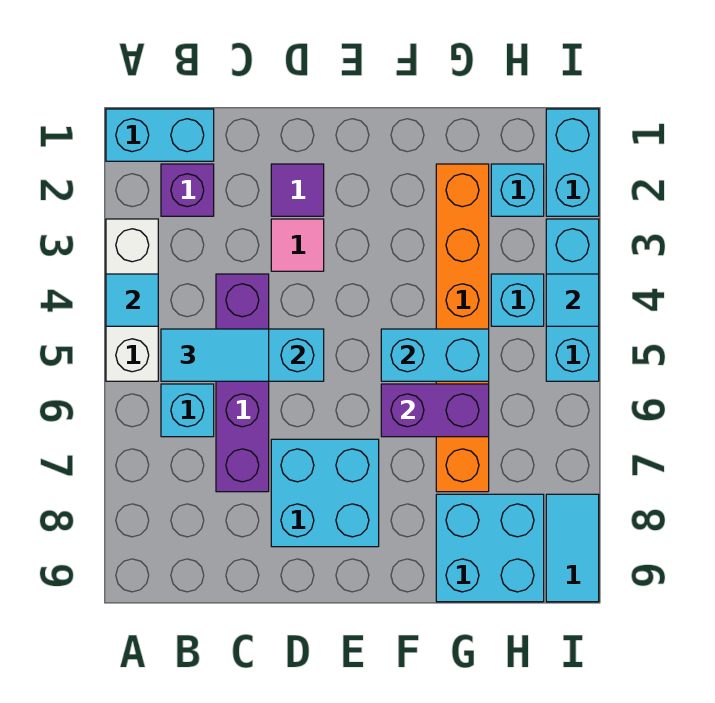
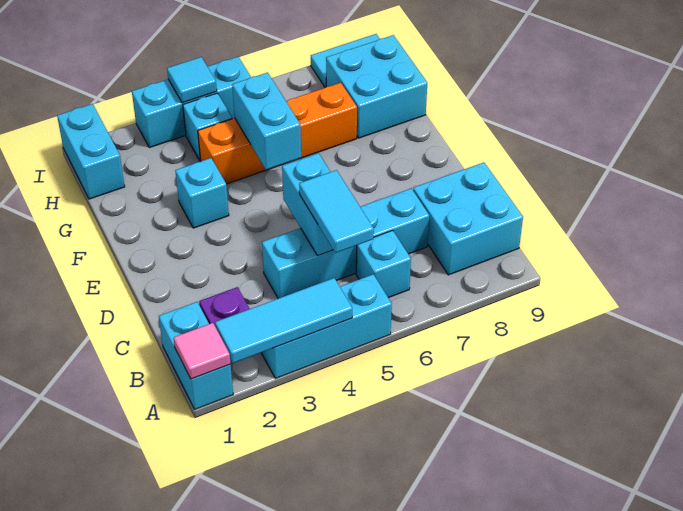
white 1x3 brick [106,219,158,381] -> cyan 1x3 brick [261,274,392,378]
cyan 1x1 tile [106,274,158,326] -> cyan 1x3 tile [215,278,352,363]
purple 1x4 brick [216,274,269,492] -> cyan 1x4 brick [262,188,429,298]
purple 1x1 tile [271,164,324,216] -> none
pink 1x1 tile [271,219,324,271] -> pink 1x1 tile moved to [174,323,231,379]
cyan 2x2 brick [271,439,379,547] -> cyan 2x2 brick moved to [413,162,523,275]
purple 1x2 brick [381,384,489,437] -> none
orange 1x6 brick [436,164,489,492] -> orange 1x4 brick [198,83,357,184]
cyan 1x1 brick [491,164,544,216] -> cyan 1x1 brick moved to [175,158,229,228]
cyan 1x2 brick [546,109,599,216] -> cyan 1x2 brick turned to [57,104,125,199]

